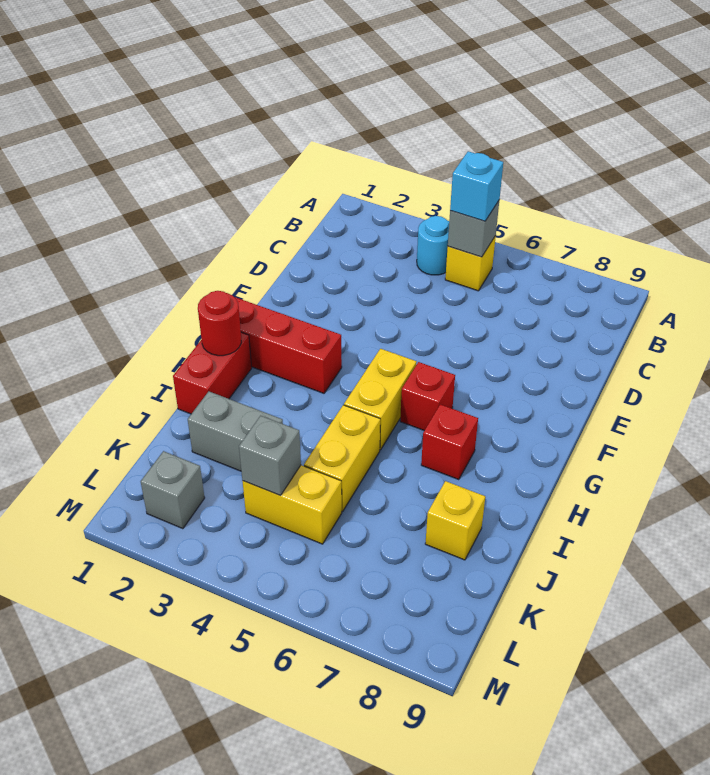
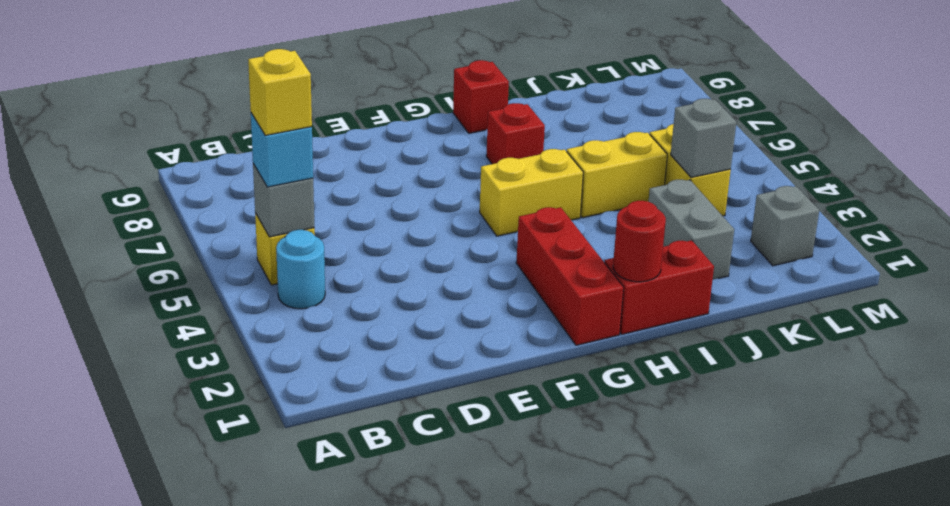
red 1x1 brick [400,362,455,431] -> red 1x1 brick moved to [453,60,509,133]
yellow 1x1 brick [425,481,485,560] -> yellow 1x1 brick moved to [248,49,312,135]

